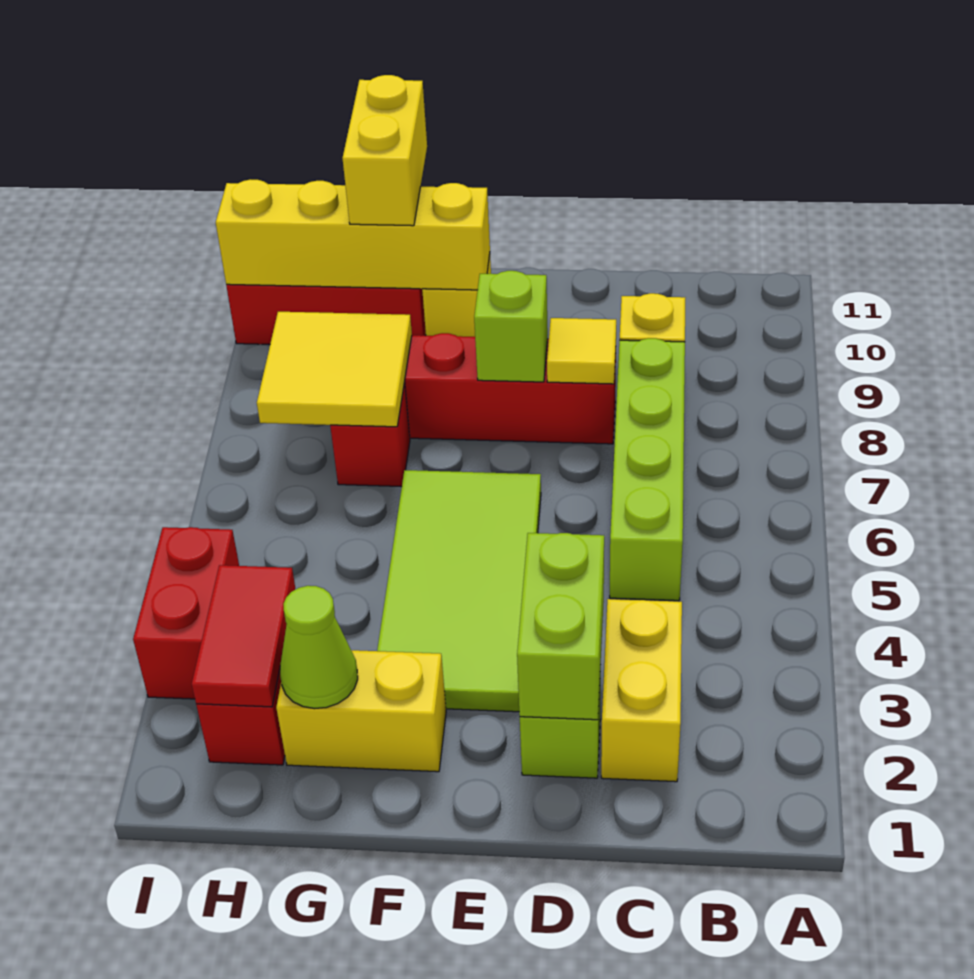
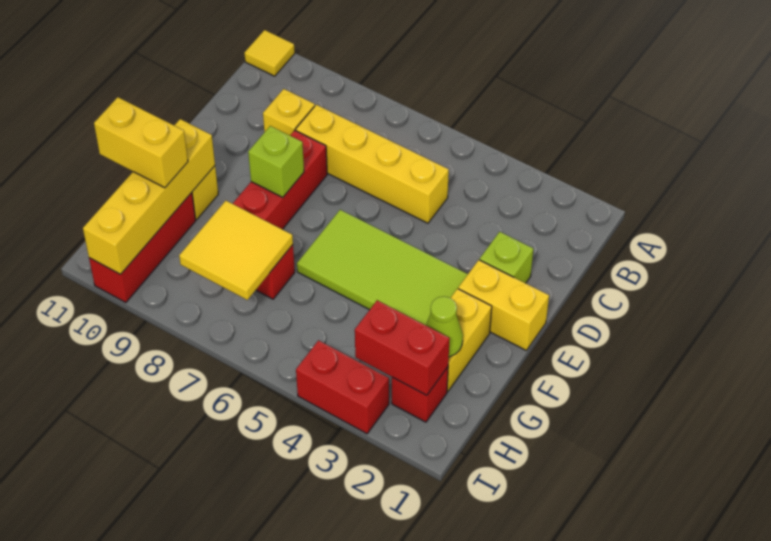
yellow 1x2 brick [601,599,682,782] -> yellow 1x2 brick moved to [458,260,549,351]
lime 1x4 brick [610,338,685,601] -> yellow 1x4 brick [296,105,449,223]
lime 1x2 brick [517,533,604,720] -> none
yellow 1x1 tile [547,318,616,384] -> yellow 1x1 tile moved to [245,30,295,76]
red 1x2 tile [192,565,295,707] -> red 1x2 brick [355,300,450,395]

